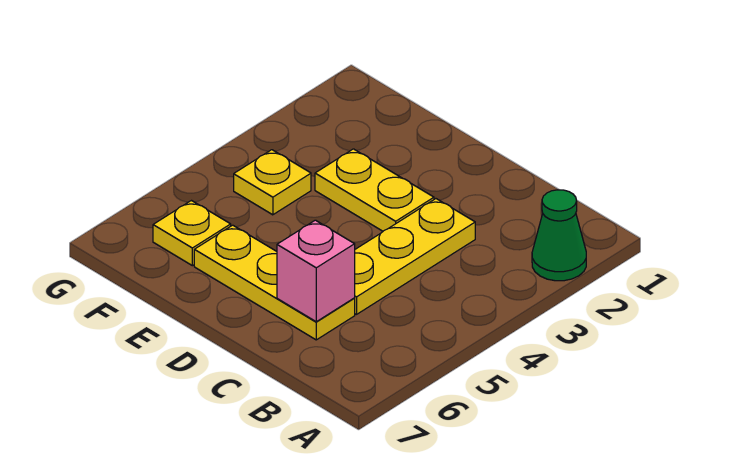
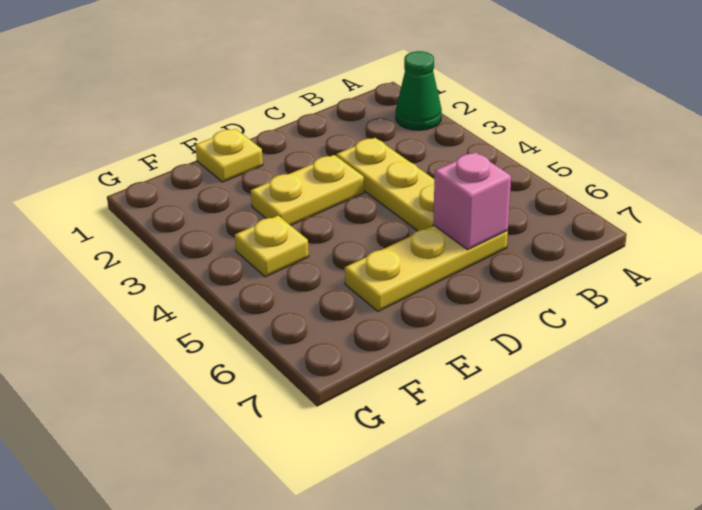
yellow 1x1 plate [153,201,231,266] -> yellow 1x1 plate moved to [195,129,263,182]

